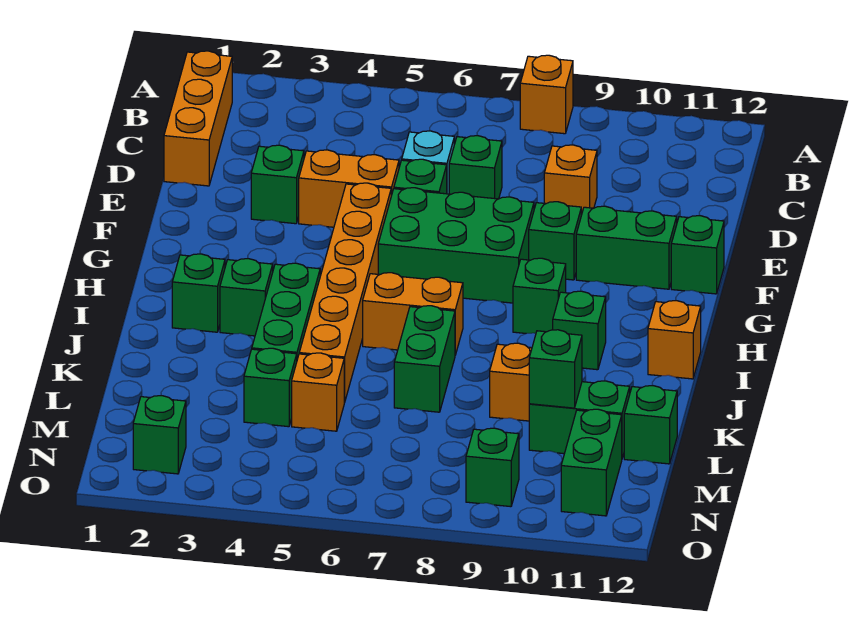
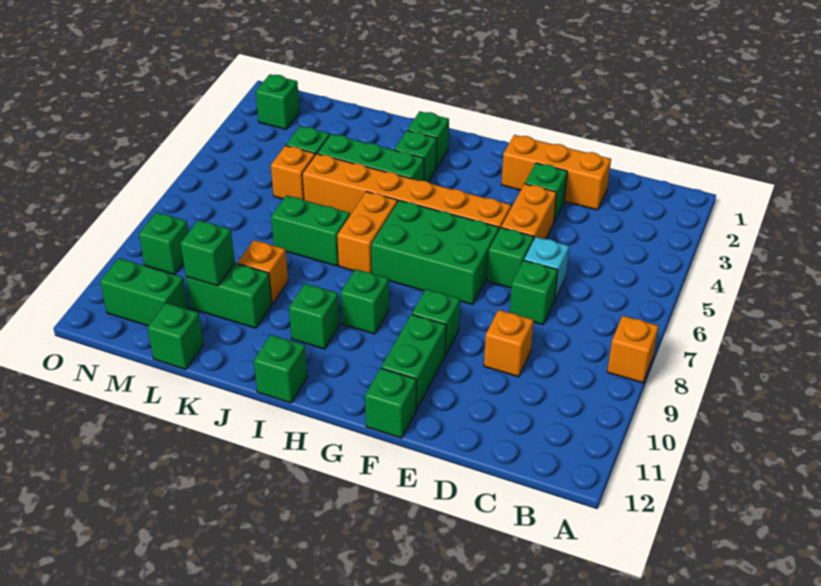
orange 1x3 brick [164,51,232,186] -> orange 1x3 brick moved to [501,135,611,210]
green 2x3 brick [378,188,534,303] -> green 2x3 brick turned to [371,200,499,305]
orange 1x1 brick [648,301,701,379] -> green 1x1 brick [254,335,307,403]
green 1x2 brick [529,381,630,458] -> green 1x2 brick turned to [186,263,272,328]

